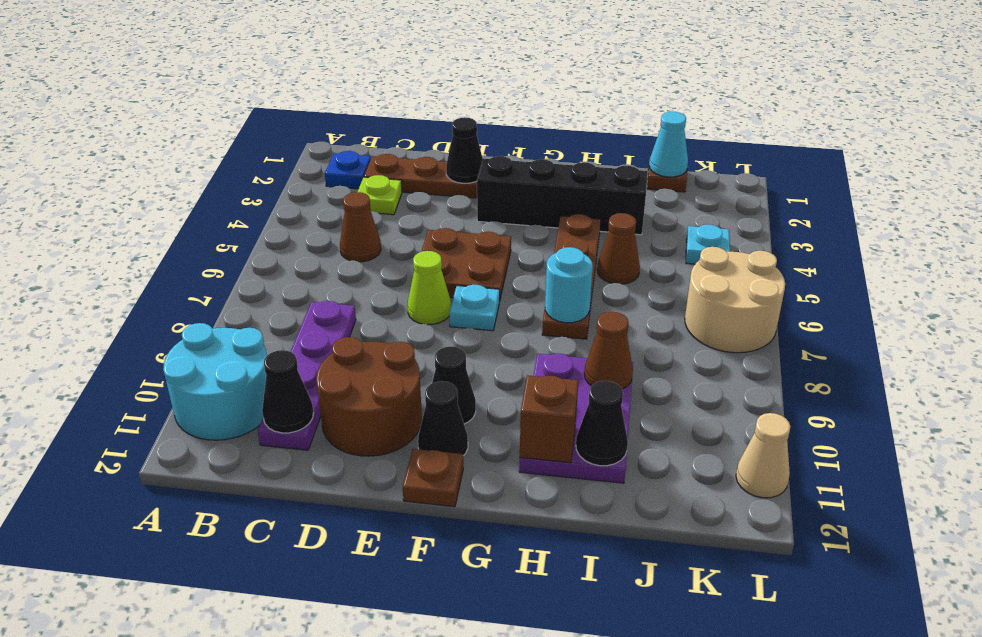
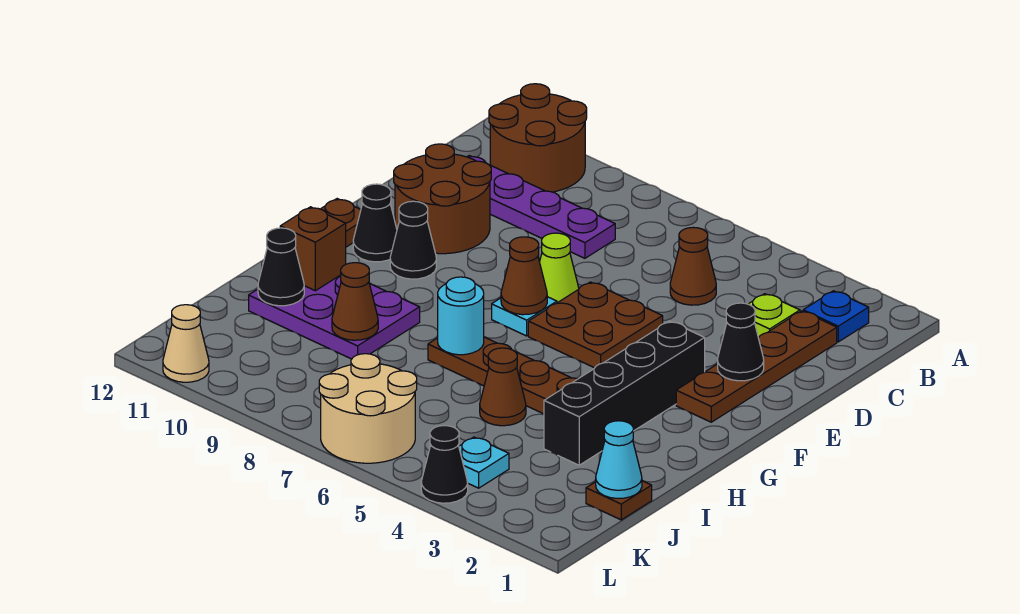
cyan 2x2 round brick [163,323,267,440] -> brown 2x2 round brick [489,84,587,192]
black 1x1 cone [262,350,313,433] -> black 1x1 cone moved to [421,426,468,503]
none -> brown 1x1 cone [501,237,547,315]

